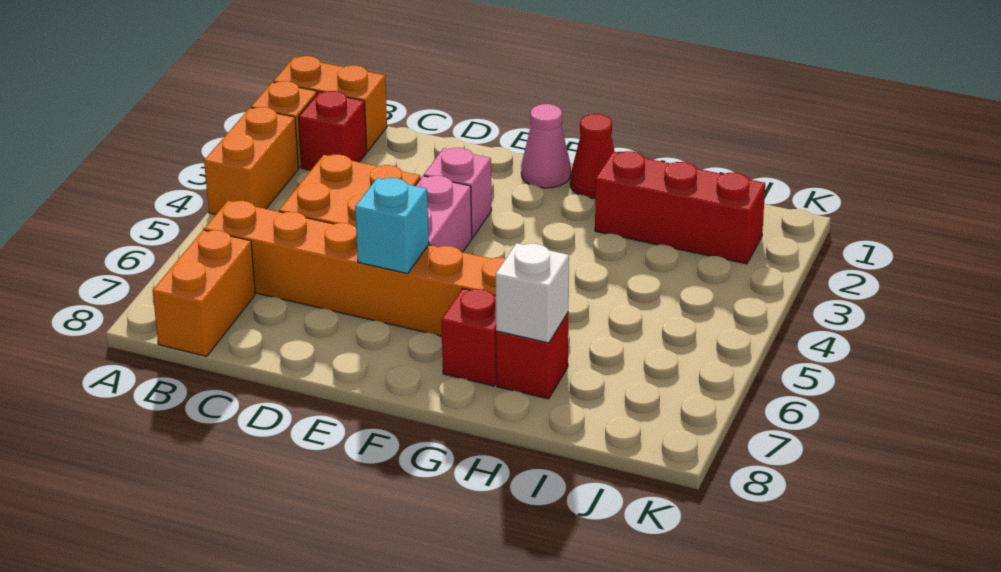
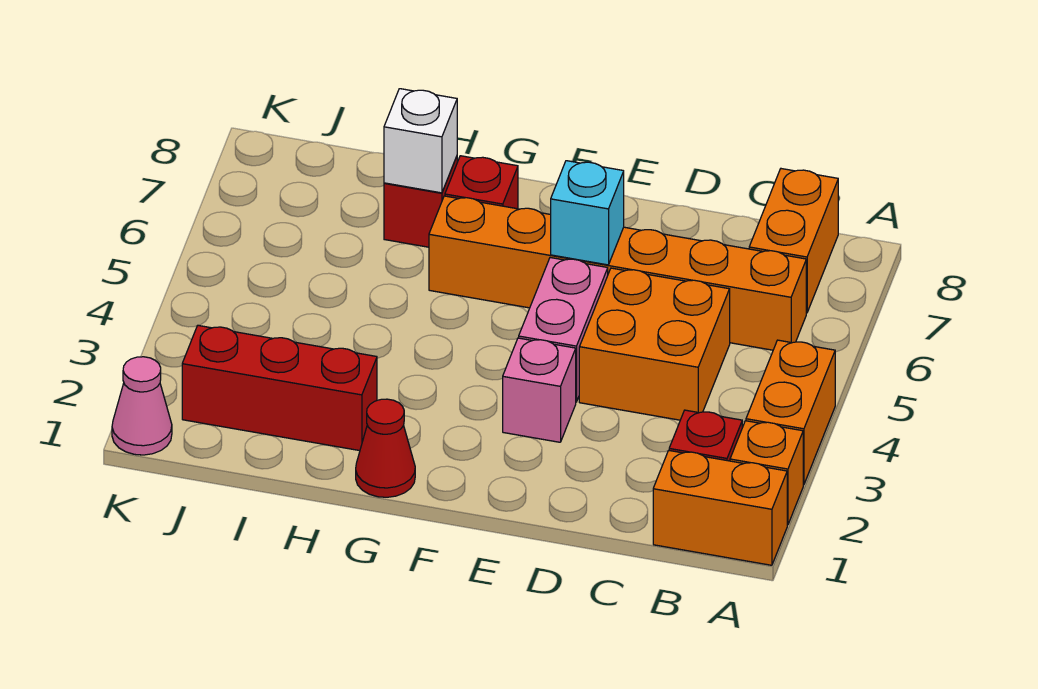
pink 1x1 cone [521,104,571,188] -> pink 1x1 cone moved to [112,357,172,455]

